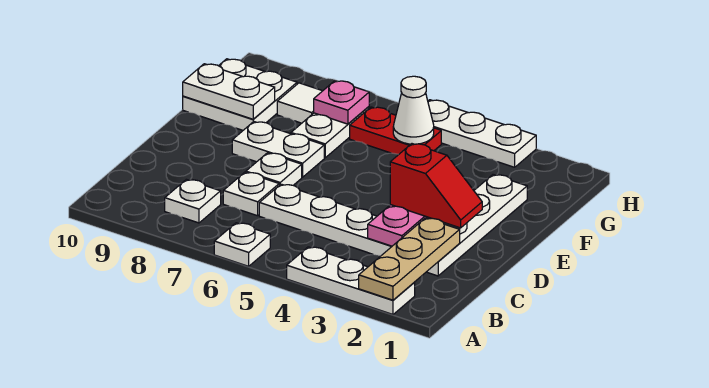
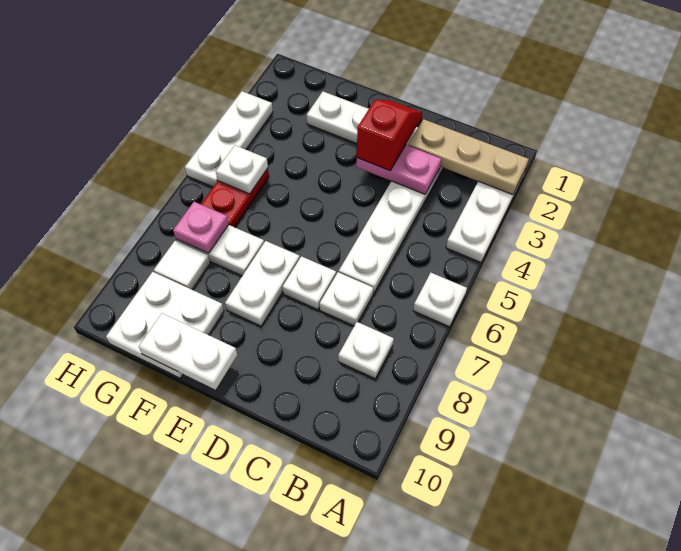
white 1x2 plate [183,64,275,119] -> white 1x2 plate turned to [139,313,237,390]
white 1x1 cone [393,76,434,144] -> white 1x1 plate [216,145,268,194]

